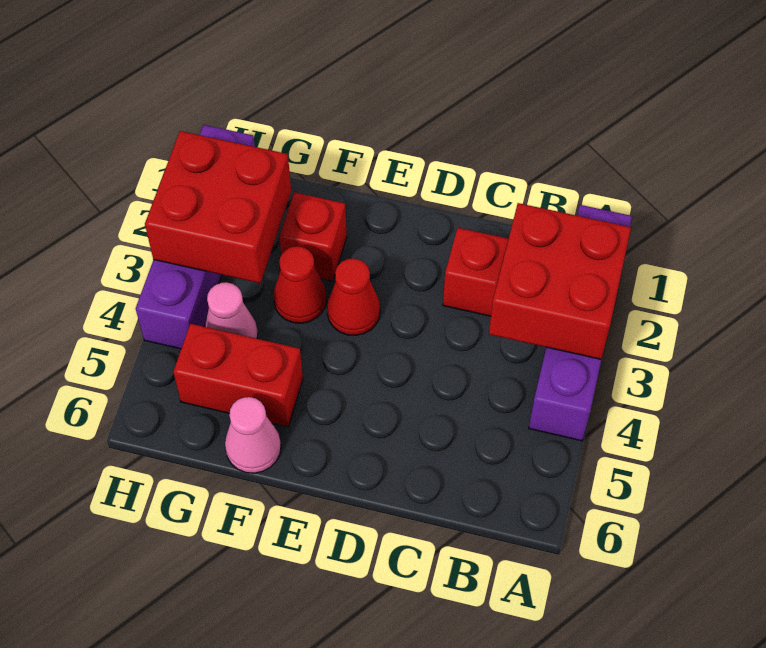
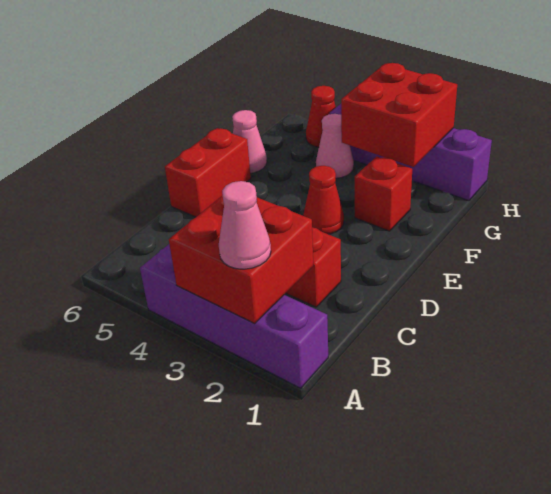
none -> pink 1x1 cone [219,181,271,269]
red 1x1 cone [273,246,327,323] -> red 1x1 cone moved to [306,86,336,147]
red 1x2 brick [173,324,303,427] -> red 1x2 brick moved to [165,128,251,217]

